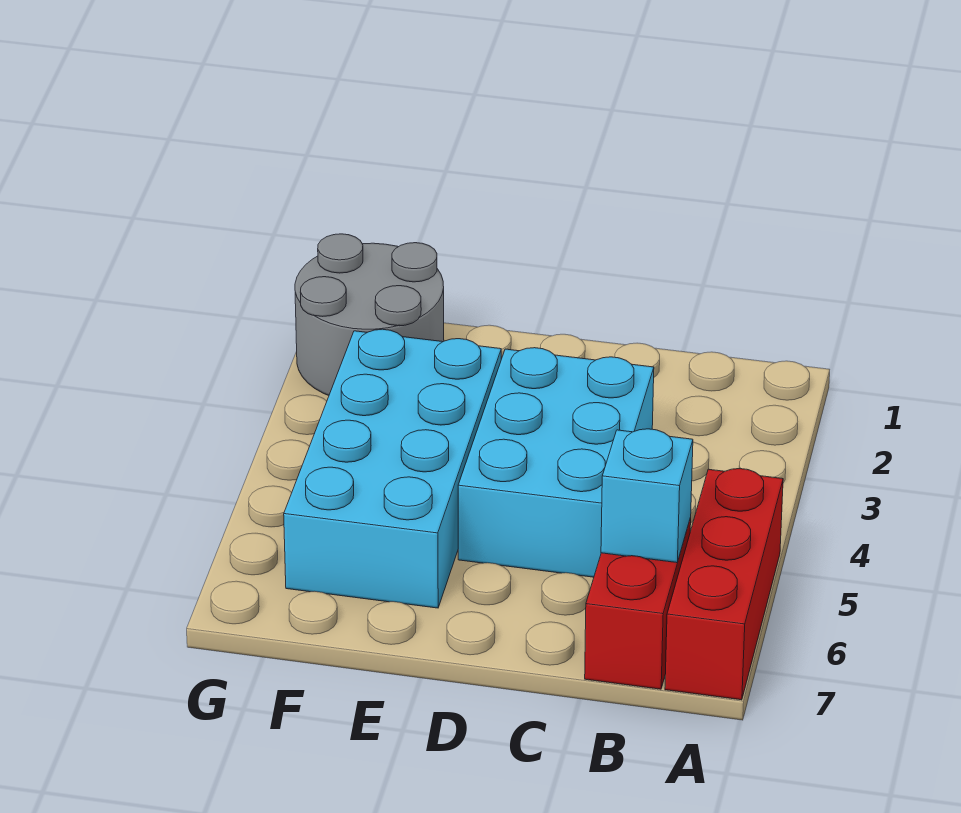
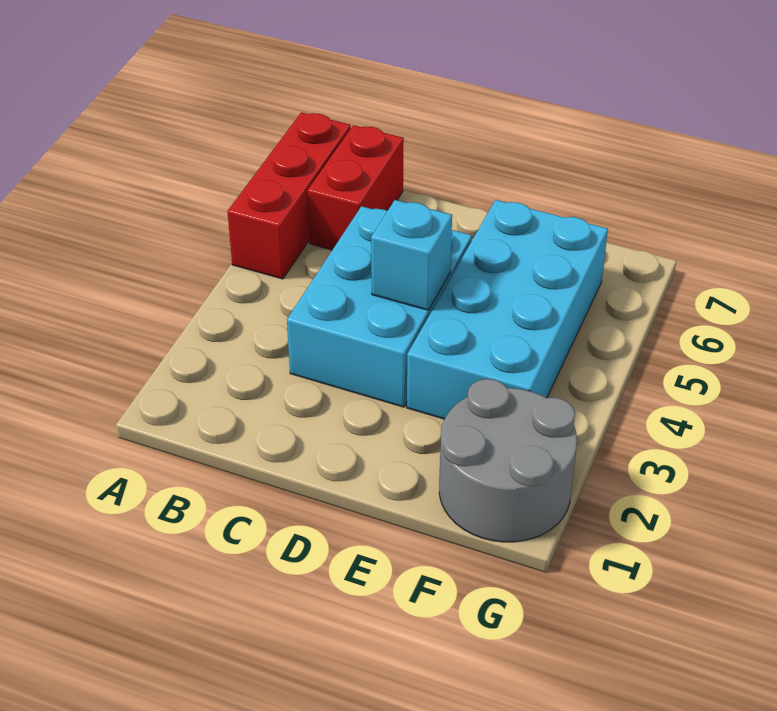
cyan 1x1 brick [601,429,693,563] -> cyan 1x1 brick moved to [371,200,452,310]

